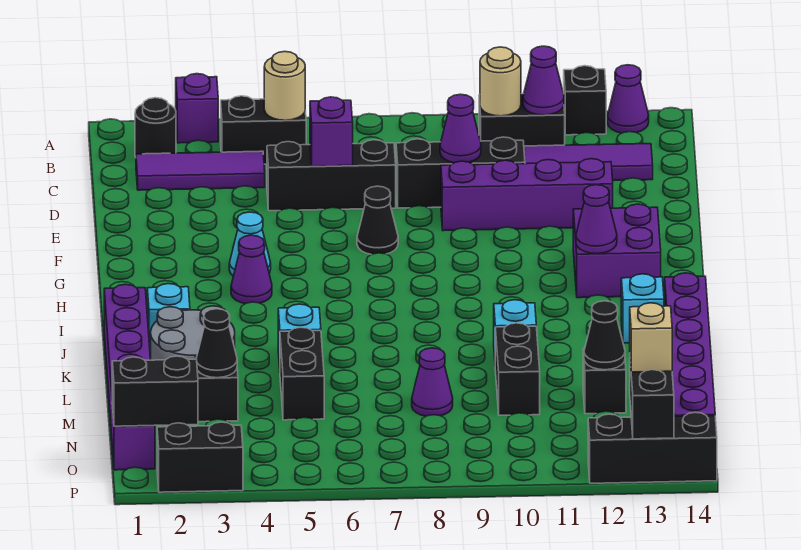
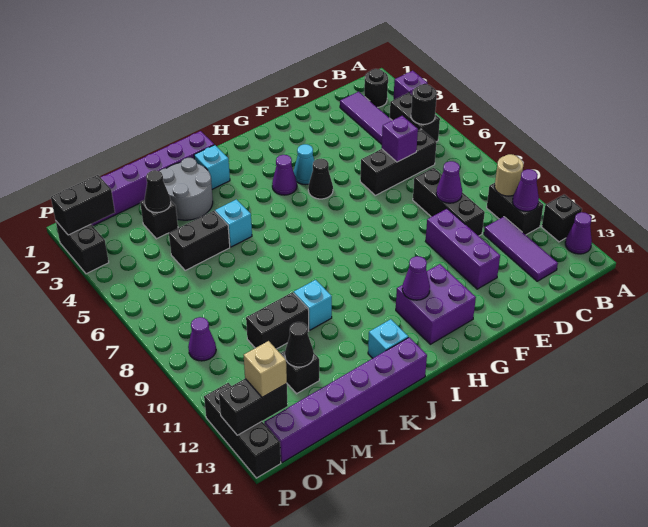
tan 1x1 round brick [264,52,305,120] -> black 1x1 round brick [411,84,437,124]
black 1x3 brick [267,140,396,211] -> black 1x3 brick turned to [360,129,436,195]
purple 1x4 brick [441,159,613,231] -> purple 1x3 brick [426,209,500,289]
black 1x1 cone [357,186,398,255] -> black 1x1 cone moved to [308,159,333,199]
purple 1x1 cone [412,348,453,416] -> purple 1x1 cone moved to [188,317,216,361]
black 1x2 brick [112,356,198,426] -> black 1x2 brick turned to [51,175,115,235]

